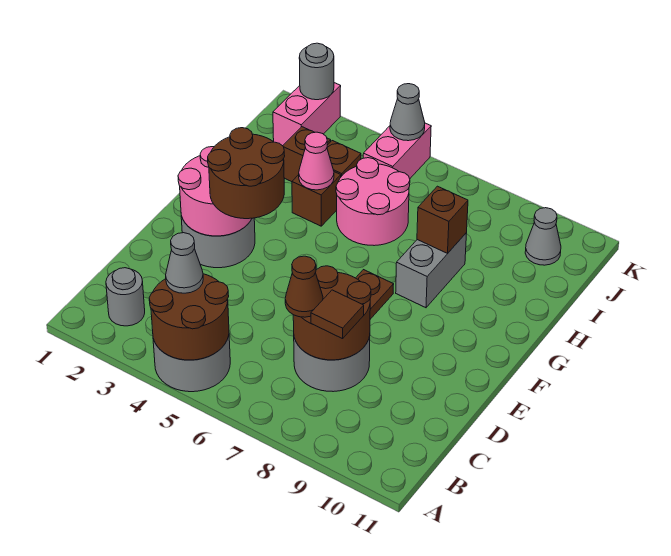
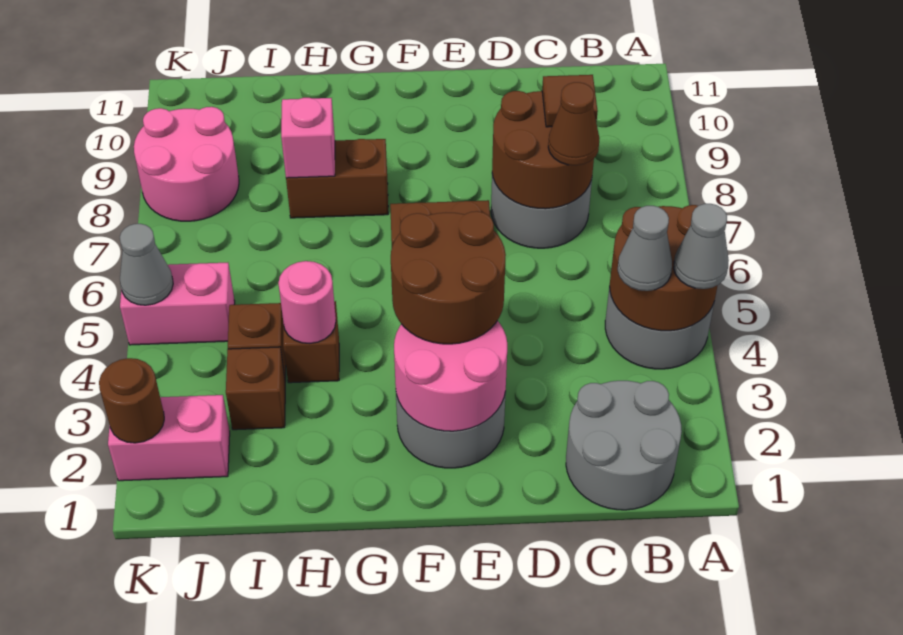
grey 1x1 round brick [106,268,145,326] -> grey 2x2 round brick [566,381,682,510]
grey 1x2 brick [396,233,467,308] -> brown 1x2 brick [286,139,388,218]
pink 1x1 cone [299,132,334,190] -> pink 1x1 round brick [278,261,336,343]
pink 2x2 round brick [336,158,410,246] -> pink 2x2 round brick moved to [134,107,239,221]
brown 1x1 brick [417,186,468,253] -> pink 1x1 brick [281,98,335,178]
grey 1x1 cone [525,208,561,265] -> grey 1x1 cone moved to [674,204,729,289]
grey 1x1 round brick [299,43,334,100] -> brown 1x1 round brick [99,358,164,443]

